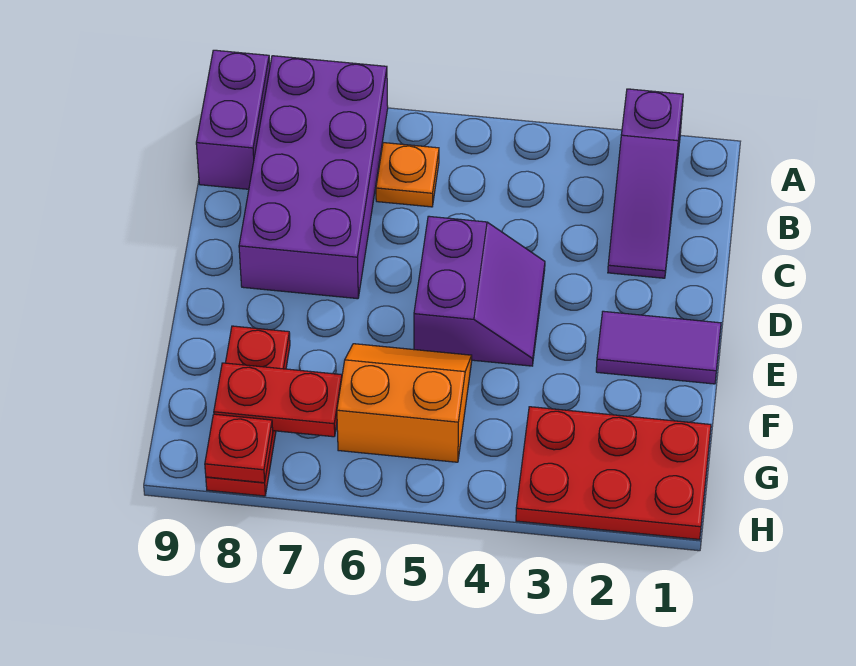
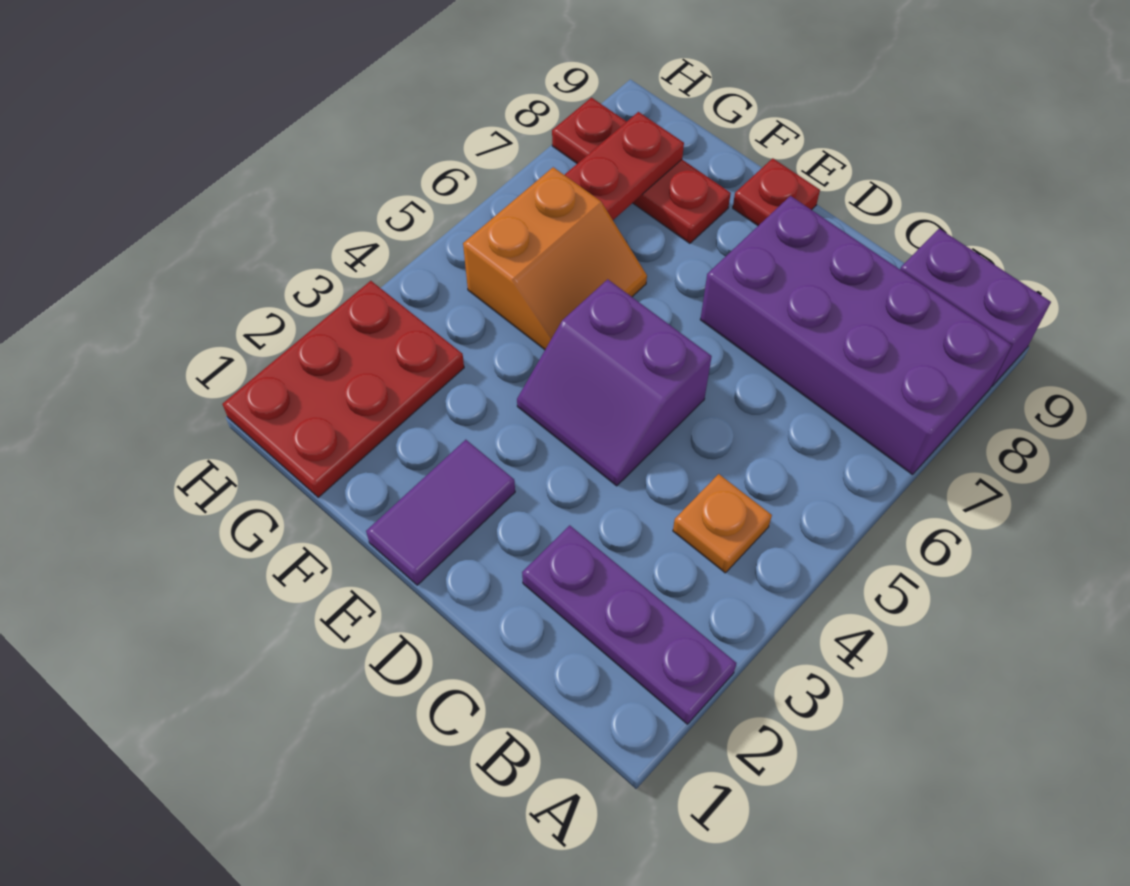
purple 1x3 slope [608,89,683,278] -> purple 1x3 plate [522,525,736,724]
orange 1x1 plate [376,143,439,207] -> orange 1x1 plate moved to [673,474,772,573]
red 1x1 plate [205,414,273,483] -> red 1x1 plate moved to [733,158,820,226]

